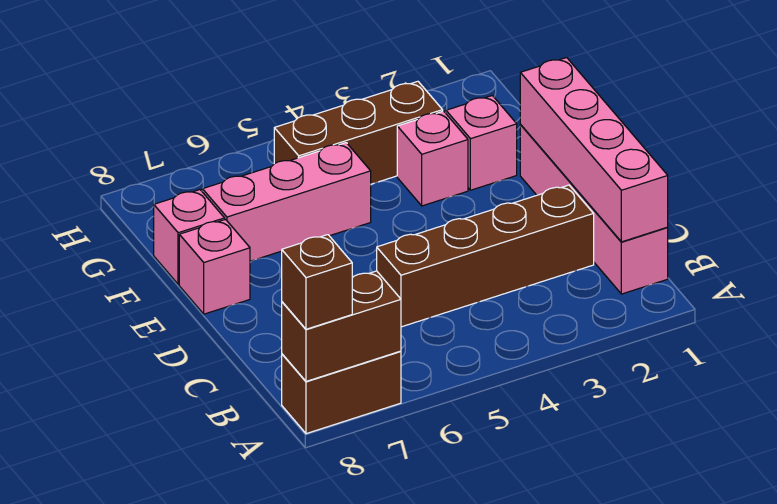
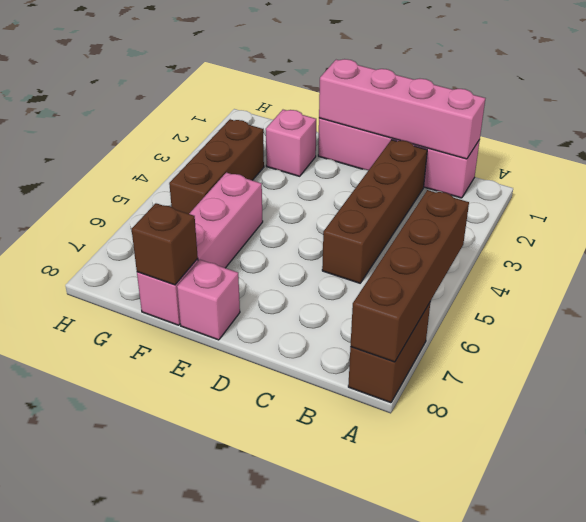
brown 1x2 brick [282,271,401,381] -> brown 1x4 brick [350,190,469,362]
brown 1x1 brick [282,235,352,329] -> brown 1x1 brick moved to [132,203,198,285]
pink 1x1 brick [397,111,468,206] -> none

